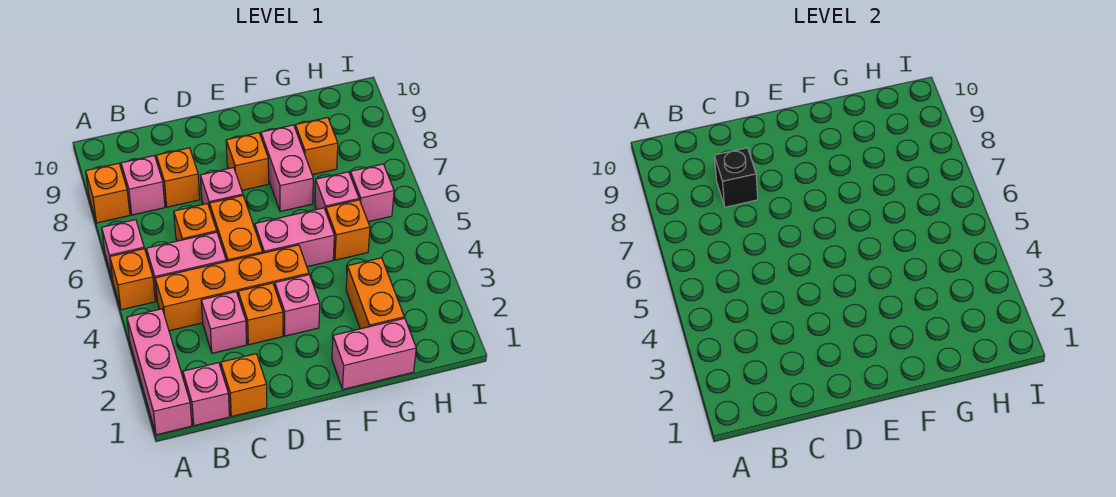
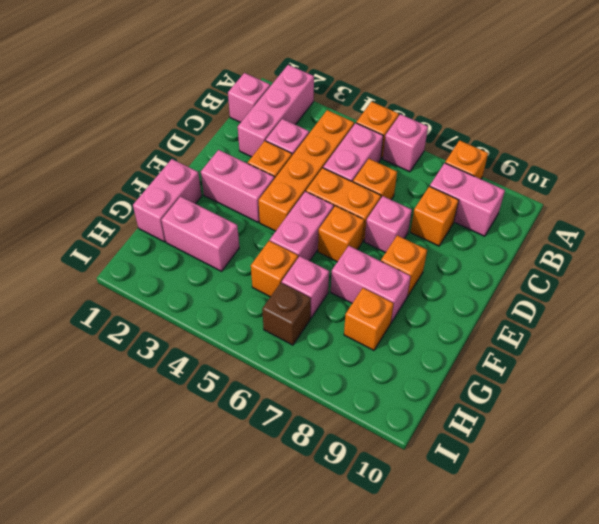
pink 1x3 brick [127,309,192,435] -> pink 1x3 brick turned to [238,65,314,157]
pink 1x1 brick [121,156,165,215] -> pink 1x2 brick [430,163,505,236]
orange 1x1 brick [221,354,267,417] -> orange 1x1 brick moved to [318,206,364,262]
black 1x1 brick [714,148,758,207] -> none
pink 1x1 brick [275,275,320,336] -> pink 1x2 brick [201,150,274,222]
orange 1x2 brick [346,258,404,329] -> pink 1x2 brick [161,197,239,271]
pink 1x1 brick [350,164,394,222] -> brown 1x1 brick [262,283,311,345]

